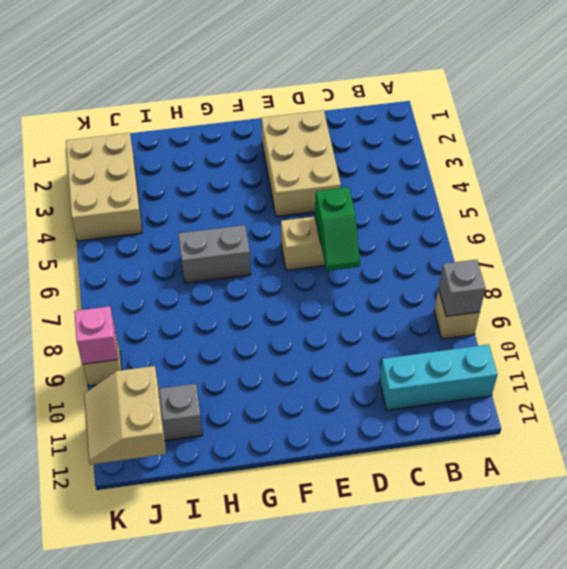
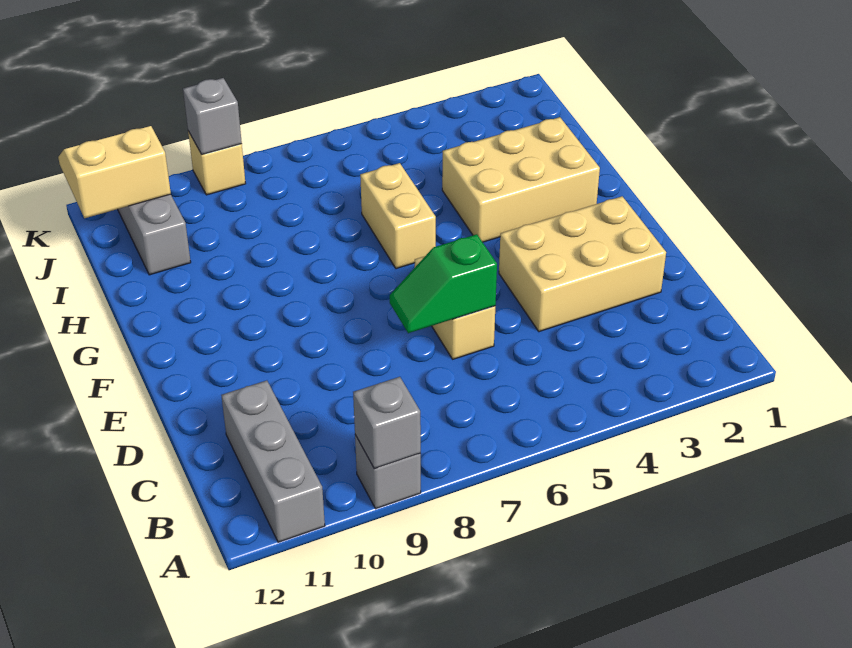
tan 1x1 brick [434,289,480,339] -> grey 1x1 brick [355,435,421,509]
cyan 1x3 brick [380,344,497,410] -> grey 1x3 brick [221,380,325,542]
grey 1x2 brick [178,225,251,283] -> tan 1x2 brick [360,163,436,269]
tan 2x3 brick [66,133,142,241] -> tan 2x3 brick moved to [442,117,600,242]
pink 1x1 brick [74,306,118,364] -> grey 1x1 brick [183,78,242,154]

